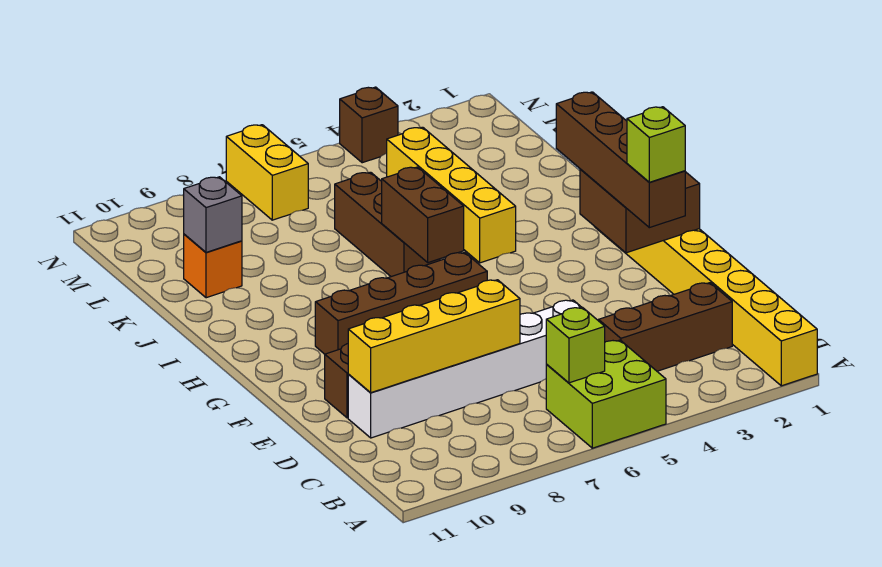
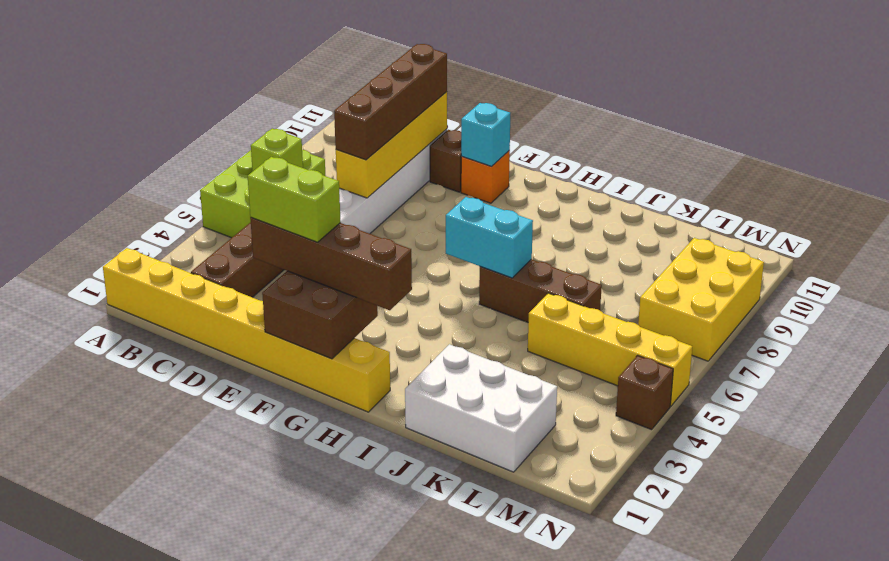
lime 2x2 brick [546,340,666,448] -> lime 2x3 brick [200,150,326,238]
lime 1x1 brick [627,107,685,182] -> lime 1x2 brick [248,157,341,242]
none -> cyan 1x1 brick [461,103,510,167]
brown 1x4 brick [315,252,487,354] -> brown 1x4 brick moved to [334,44,447,160]
brown 1x2 brick [382,167,464,263] -> cyan 1x2 brick [446,197,533,278]
yellow 1x4 brick [387,127,516,263] -> yellow 1x4 brick moved to [528,293,692,406]
none -> white 2x3 brick [405,344,557,472]
orange 1x1 brick [184,234,242,298] -> orange 1x1 brick moved to [461,151,510,203]
grey 1x1 brick [184,177,242,252] -> none
yellow 1x2 brick [226,125,308,220] -> yellow 2x3 brick [638,238,764,361]

